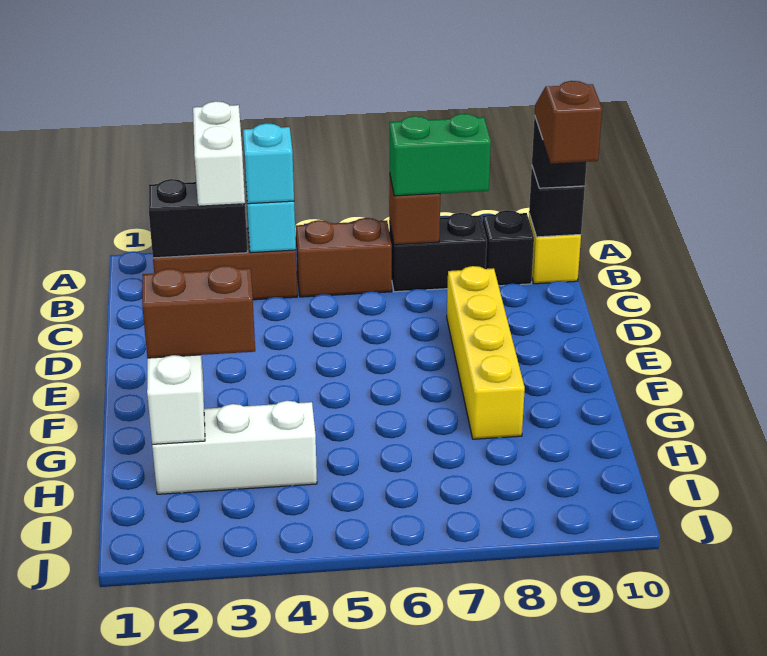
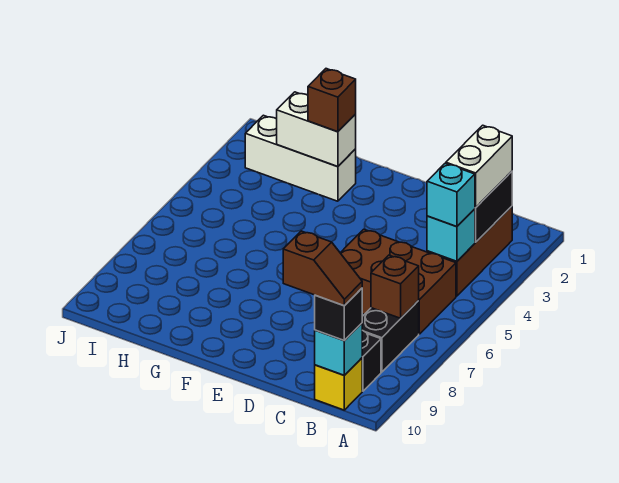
white 1x2 brick [193,101,245,206] -> white 1x2 brick turned to [446,125,512,208]
brown 1x2 brick [295,218,392,297] -> brown 2x3 brick [341,229,456,334]
green 1x2 brick [390,114,491,196] -> none
black 1x1 brick [529,167,585,237] -> cyan 1x1 brick [315,323,362,375]
yellow 1x4 brick [447,266,525,439] -> none
brown 1x2 brick [142,266,255,358] -> brown 1x1 brick [308,69,356,132]
white 1x3 brick [152,401,317,494] -> white 1x3 brick turned to [245,115,356,201]

